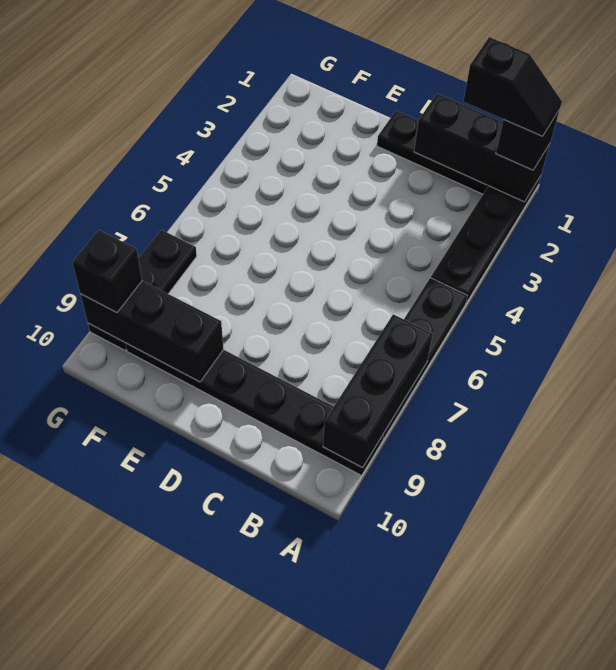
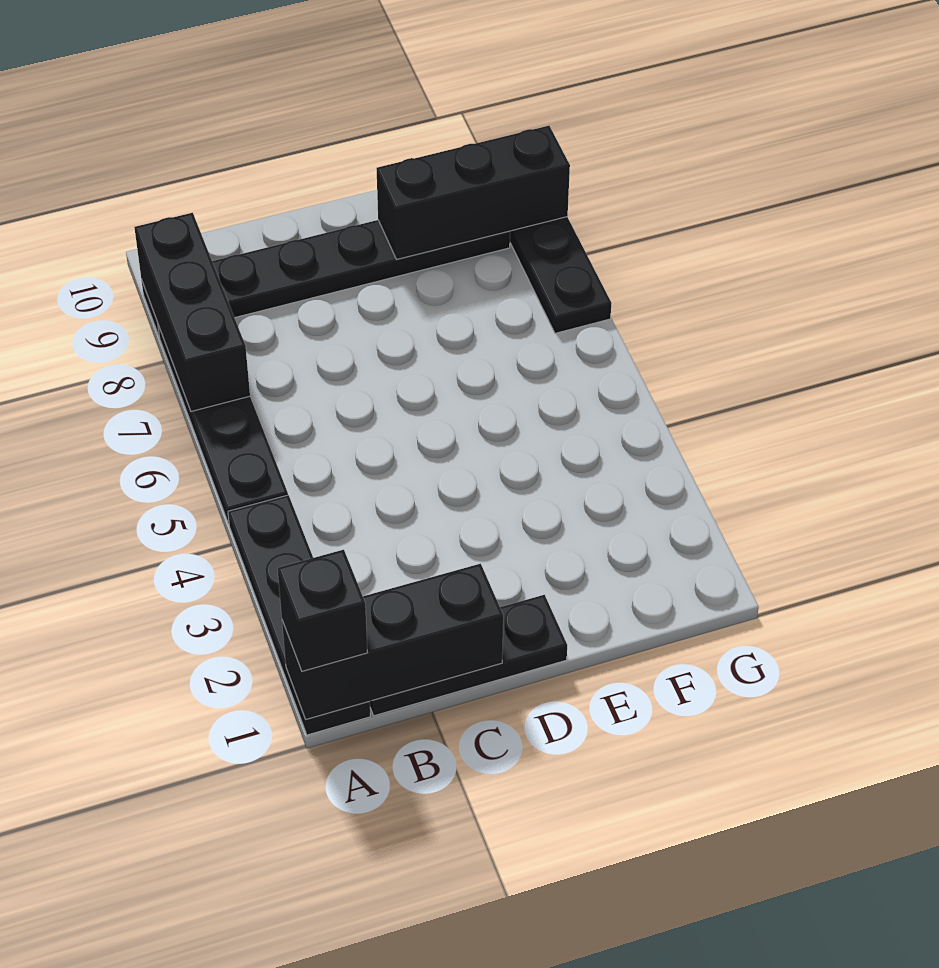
black 1x2 slope [463,37,562,136] -> none
black 1x1 brick [72,230,142,313] -> none

